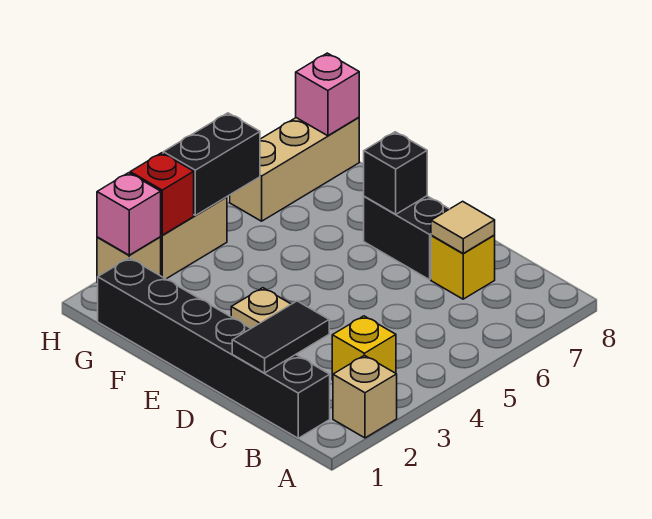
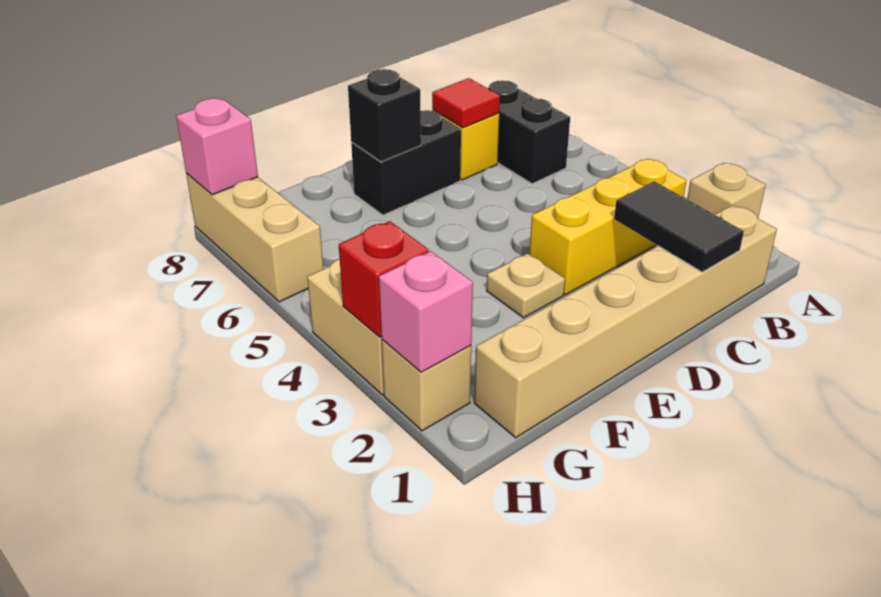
black 1x6 brick [98,258,330,438] -> tan 1x6 brick [474,205,777,438]
yellow 1x1 brick [332,316,396,380] -> yellow 1x3 brick [529,159,687,295]
tan 1x1 tile [431,201,495,254] -> red 1x1 tile [432,78,500,128]
black 1x2 brick [163,113,260,215] -> black 1x2 brick moved to [488,81,570,184]

